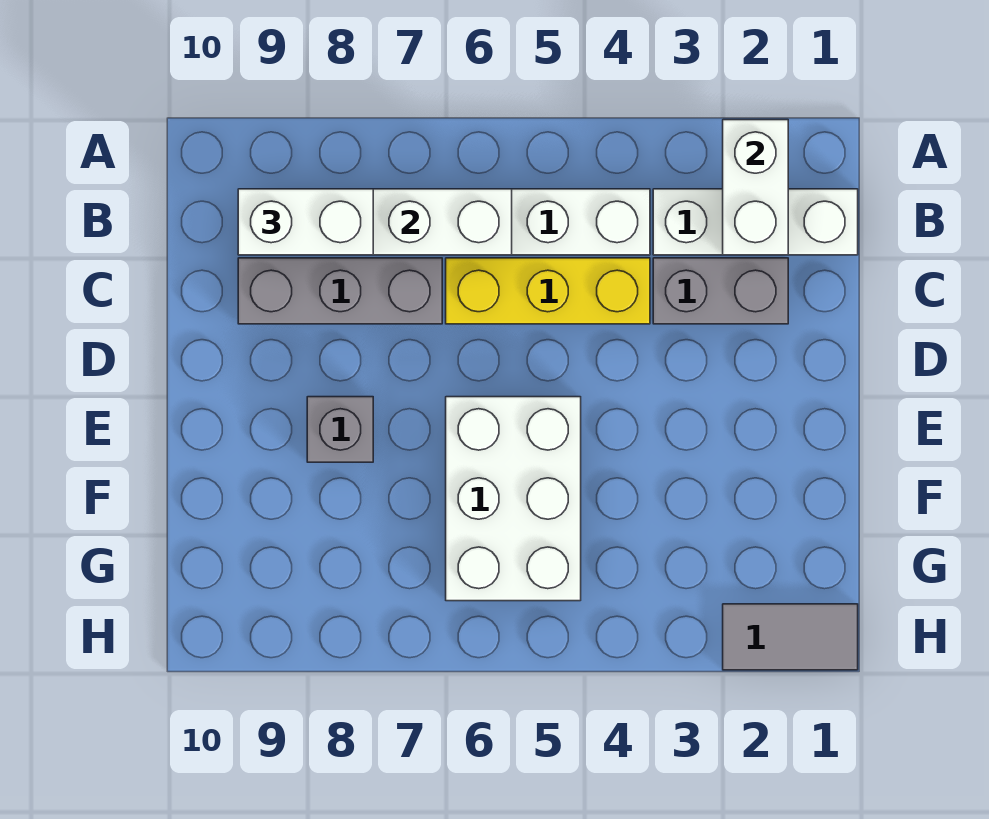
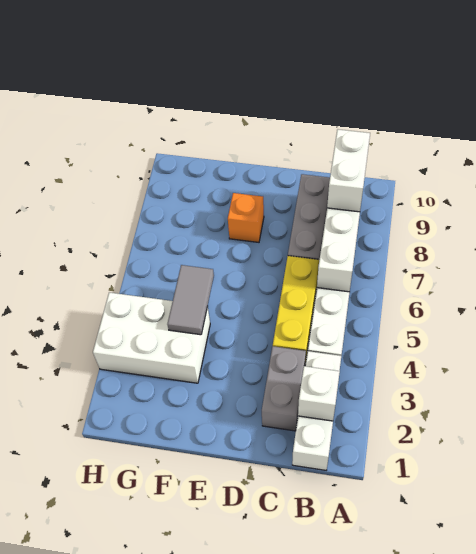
white 1x2 brick [723,120,788,255] -> white 1x1 brick [298,366,340,421]
white 2x3 brick [446,397,581,601] -> white 2x3 brick moved to [93,292,210,383]
grey 1x1 brick [307,397,373,462] -> orange 1x1 brick [228,193,264,242]
grey 1x2 tile [723,604,858,670] -> grey 1x2 tile moved to [168,265,214,335]

